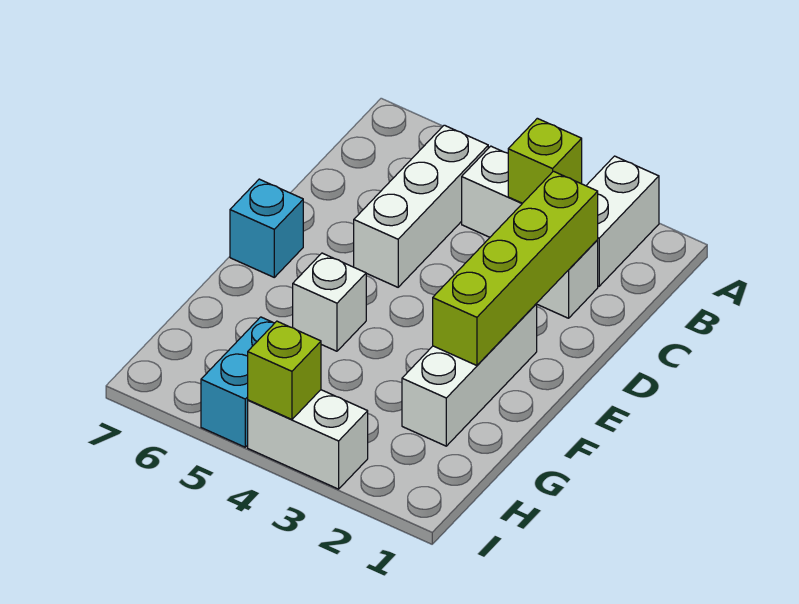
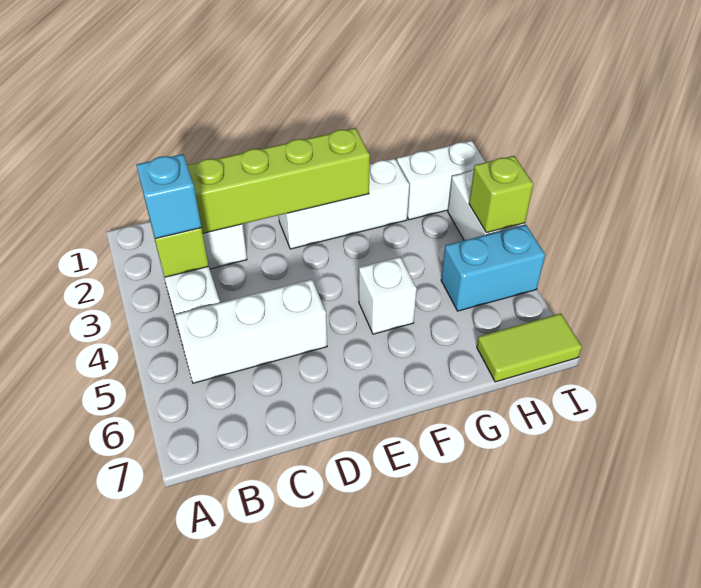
white 1x2 brick [586,156,659,286] -> white 1x2 brick moved to [397,141,485,220]
cyan 1x1 brick [230,179,303,277] -> cyan 1x1 brick moved to [136,154,201,239]
none -> lime 1x2 tile [477,313,582,382]

